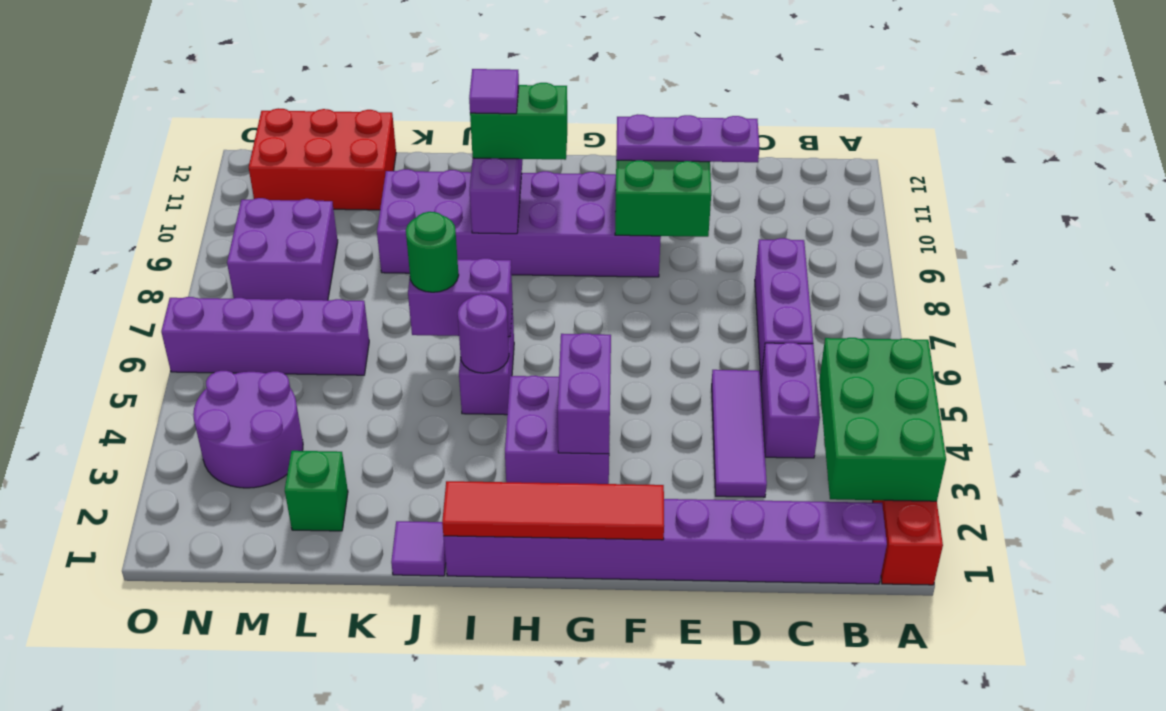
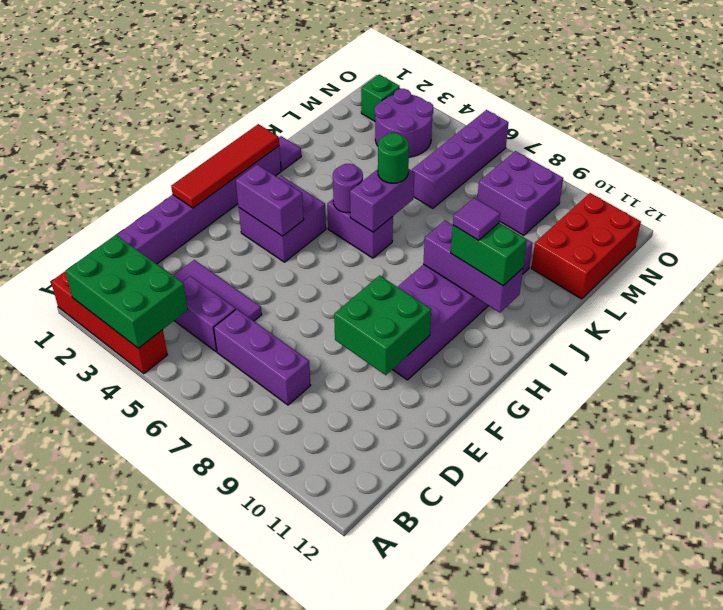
purple 1x3 plate [616,114,759,162] -> none
green 1x2 brick [470,83,567,160] -> green 1x2 brick turned to [451,223,527,286]
green 1x1 brick [285,451,348,531] -> green 1x1 brick moved to [361,74,400,121]

